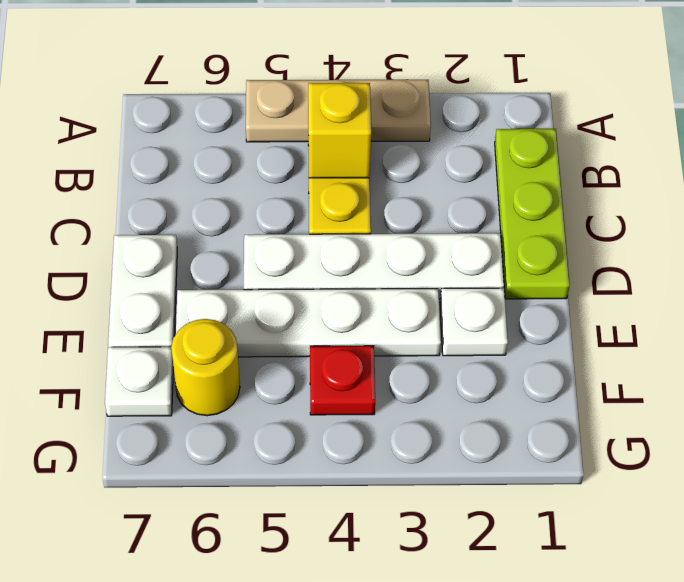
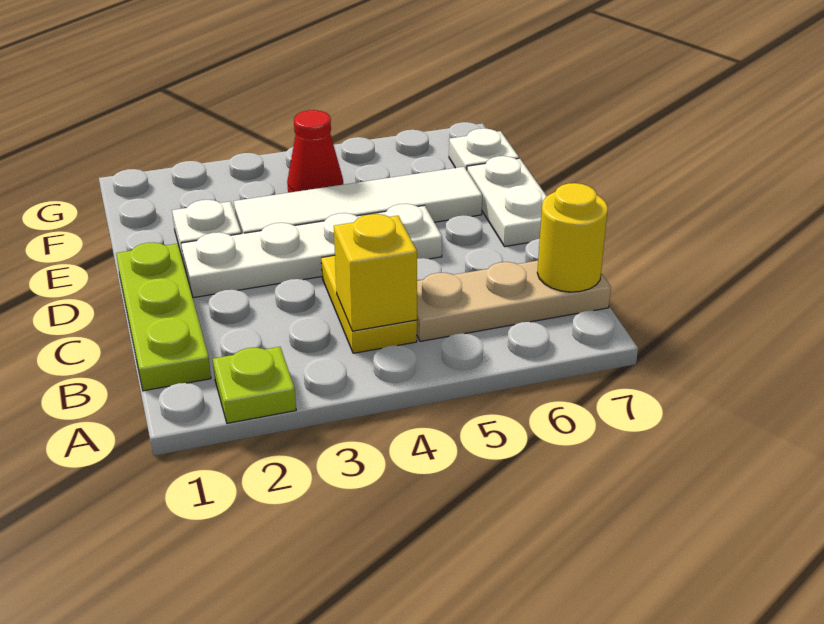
none -> lime 1x1 plate [213,347,296,423]
tan 1x3 plate [246,80,431,142] -> tan 1x3 plate moved to [417,261,611,341]
white 1x4 plate [176,289,441,357] -> white 1x4 tile [234,167,482,234]
red 1x1 plate [310,346,375,415] -> red 1x1 cone [287,110,343,193]
yellow 1x1 round brick [171,319,240,416] -> yellow 1x1 round brick moved to [537,183,608,292]

